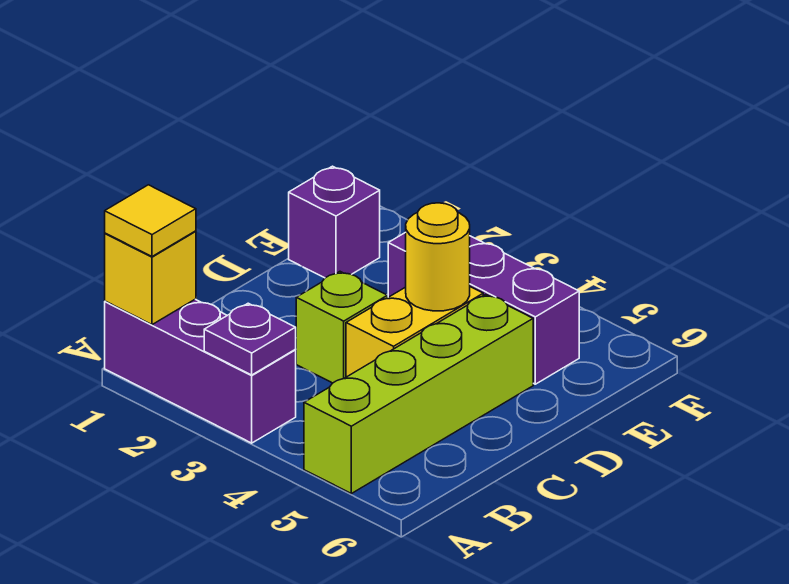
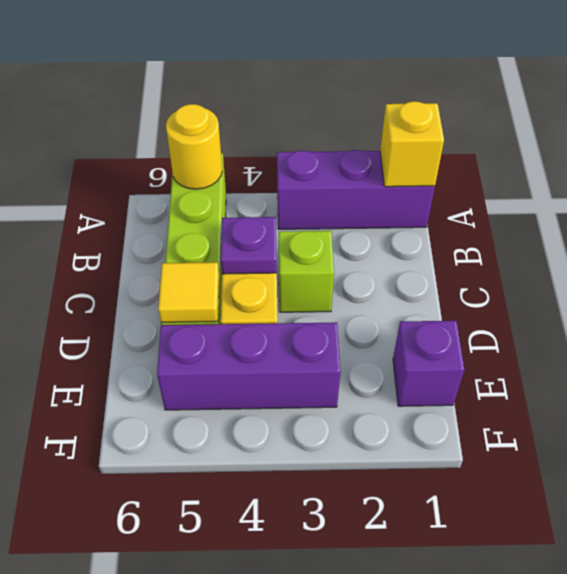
yellow 1x1 tile [105,185,196,256] -> yellow 1x1 tile moved to [158,262,219,322]
purple 1x1 plate [204,303,296,375] -> purple 1x1 plate moved to [221,217,277,274]
yellow 1x1 round brick [406,203,470,311] -> yellow 1x1 round brick moved to [166,104,222,189]

